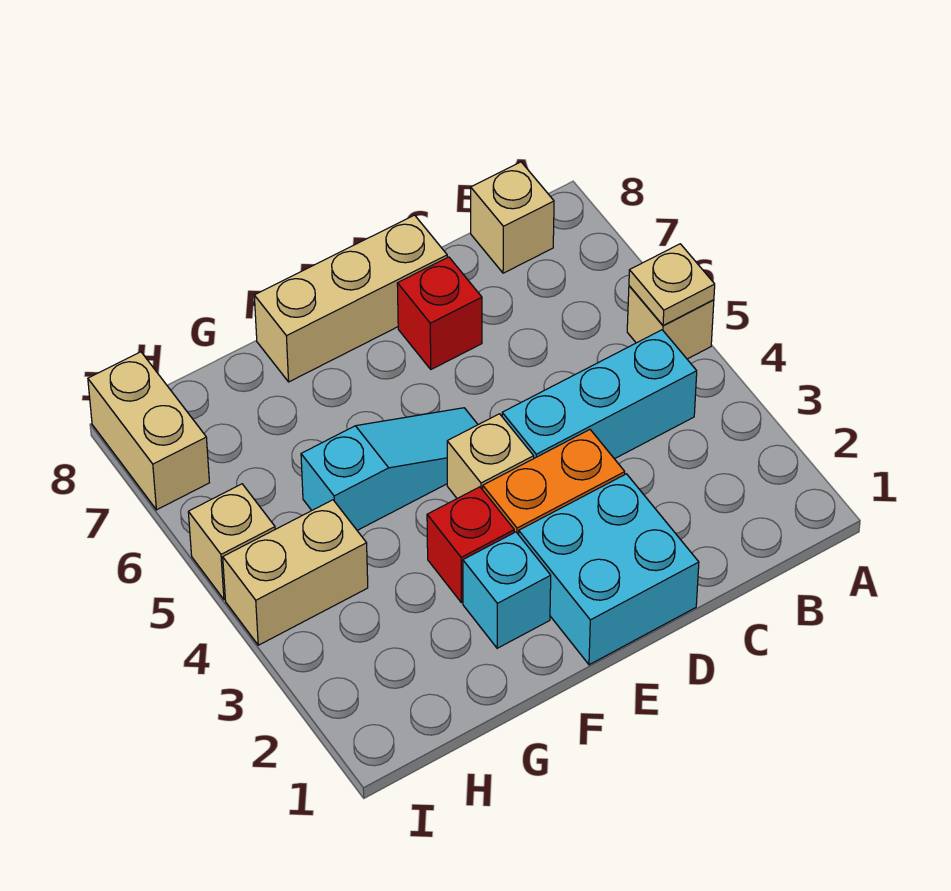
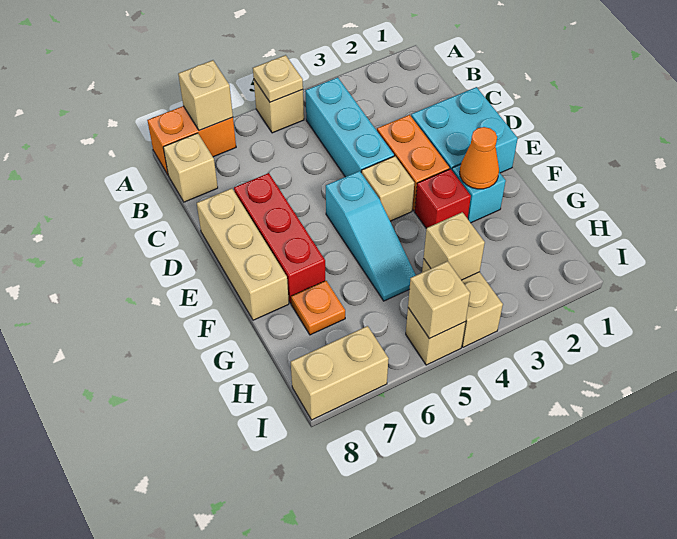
none -> orange 1x2 brick [147,106,236,174]
none -> tan 1x1 brick [178,60,233,131]
red 1x1 brick [397,257,482,369] -> red 1x3 brick [234,173,325,303]
cyan 1x3 slope [301,408,478,530] -> cyan 1x3 slope turned to [326,171,416,301]
none -> orange 1x1 cone [460,127,499,189]
none -> orange 1x1 plate [291,281,345,335]
none -> tan 1x1 brick [424,212,485,280]
none -> tan 1x1 brick [408,261,470,339]

